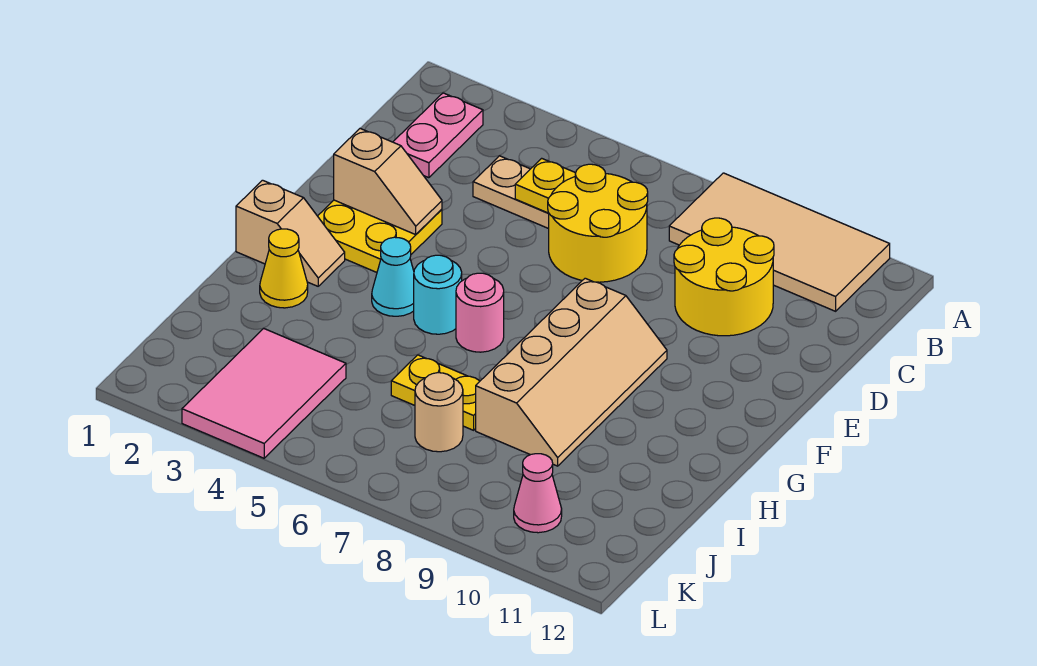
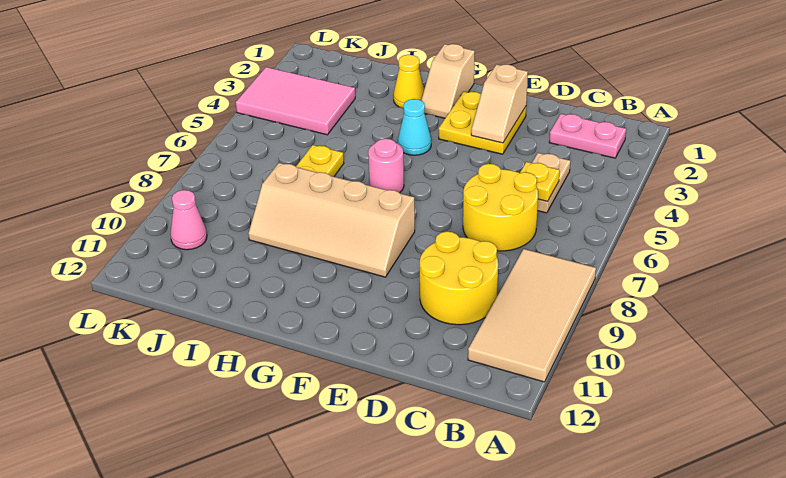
cyan 1x1 round brick [414,255,462,334] -> none
tan 1x1 round brick [415,373,463,452] -> none

